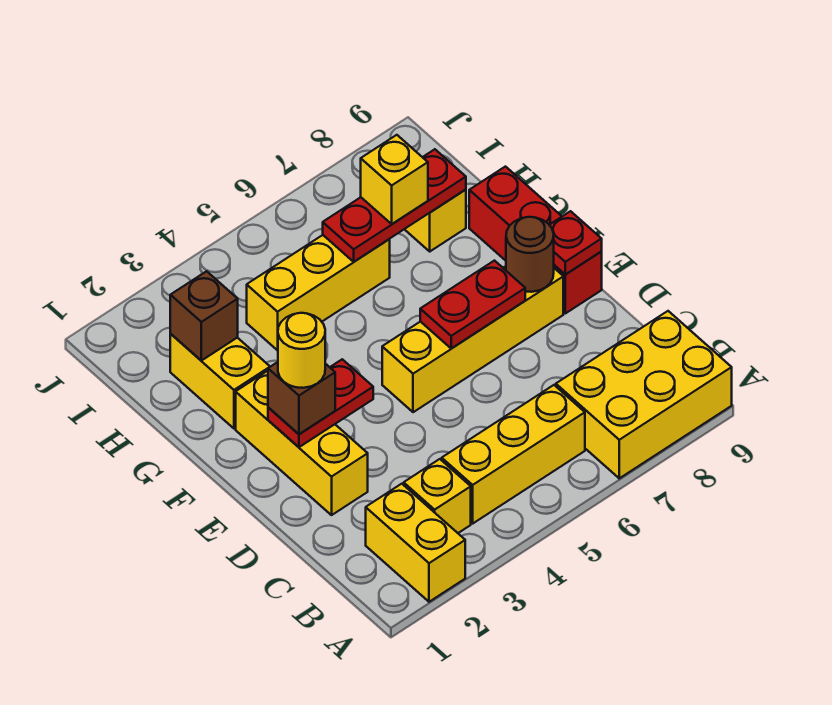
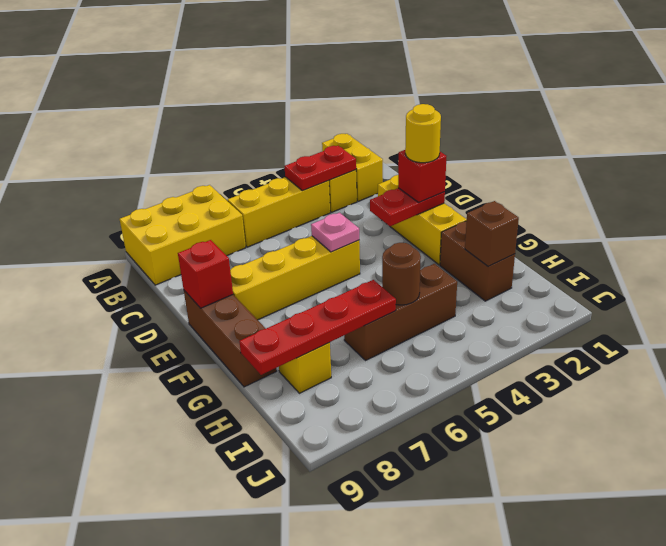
brown 1x1 brick [268,362,335,434] -> red 1x1 brick [398,150,446,202]
none -> pink 1x1 plate [311,213,359,252]
red 1x2 plate [420,261,525,349] -> red 1x2 plate moved to [284,146,356,191]
brown 1x1 round brick [506,217,554,292] -> brown 1x1 round brick moved to [382,243,421,305]
red 1x3 brick [469,167,602,313] -> brown 1x3 brick [184,291,277,387]
red 1x1 plate [550,211,602,275] -> red 1x1 brick [178,240,233,308]
yellow 1x2 brick [170,334,270,428] -> brown 1x2 brick [440,221,515,301]
yellow 1x3 brick [247,235,390,350] -> brown 1x3 brick [344,264,457,360]
red 1x3 plate [323,149,466,262] -> red 1x4 plate [239,280,396,375]
yellow 1x1 brick [361,135,428,224] -> none

